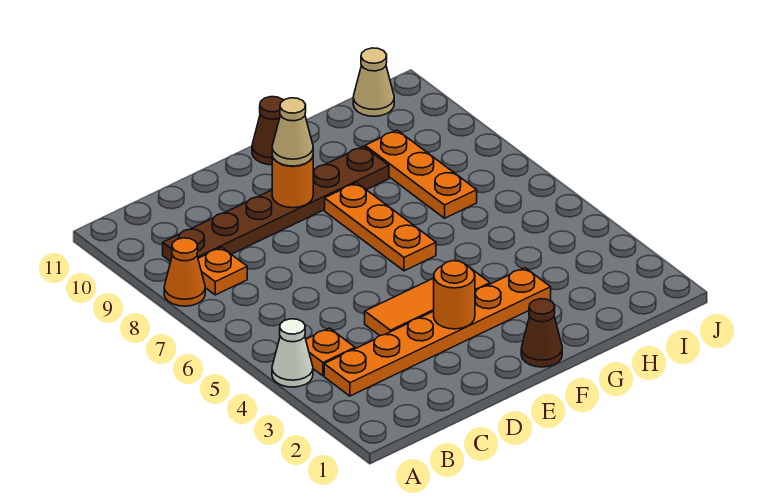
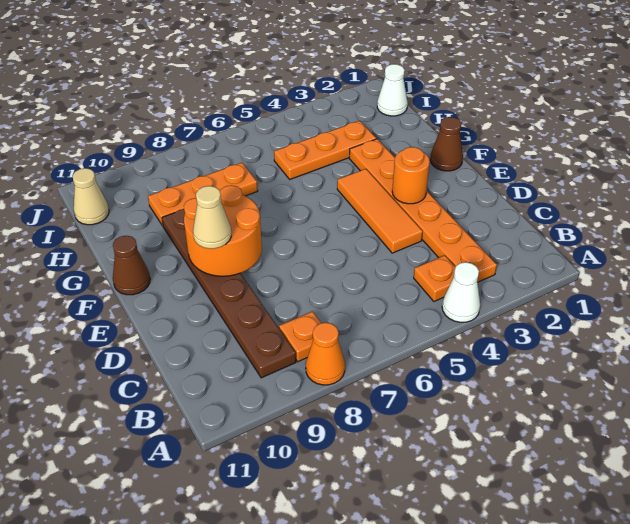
orange 1x1 round brick [272,156,313,208] -> orange 2x2 round brick [184,185,262,276]
orange 1x3 plate [325,183,436,271] -> orange 1x3 plate moved to [274,121,376,179]
none -> white 1x1 cone [377,64,408,116]

